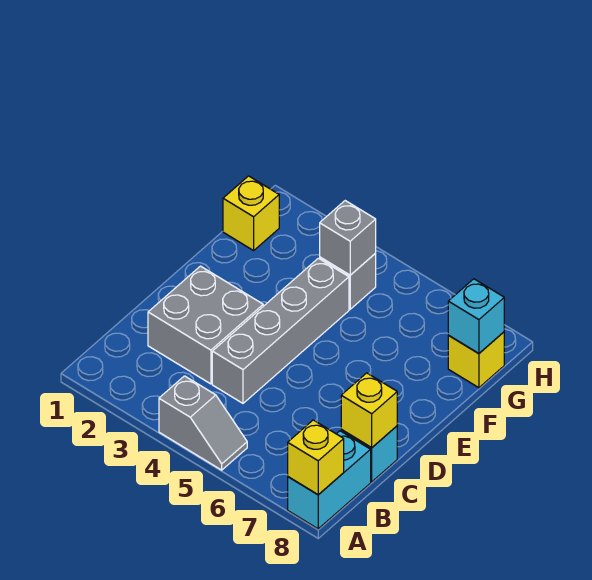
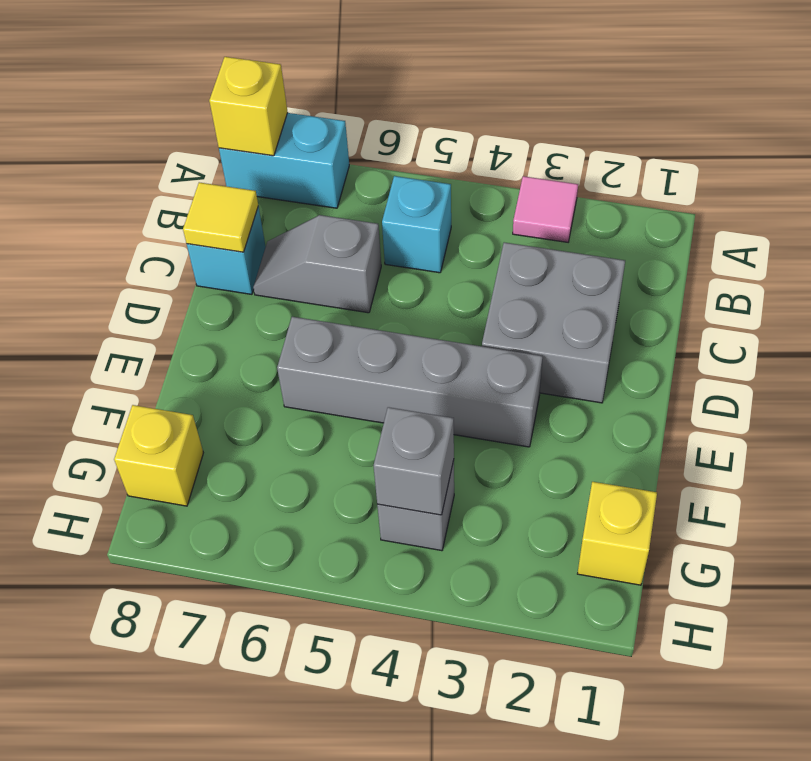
none -> pink 1x1 tile [513,176,578,242]
grey 1x2 slope [159,376,247,470] -> grey 1x2 slope moved to [253,215,381,313]
cyan 1x2 brick [288,431,371,529] -> cyan 1x2 brick turned to [219,113,349,208]
grey 1x4 brick [212,258,349,403] -> grey 1x4 brick turned to [277,317,543,447]
yellow 1x1 brick [341,373,397,448] -> yellow 1x1 tile [183,182,258,252]
cyan 1x1 brick [448,279,504,354] -> cyan 1x1 brick moved to [382,176,451,273]

